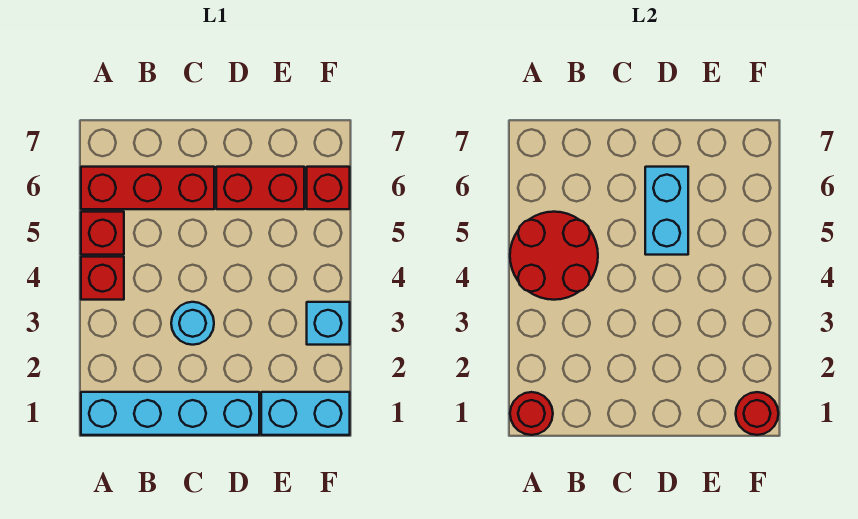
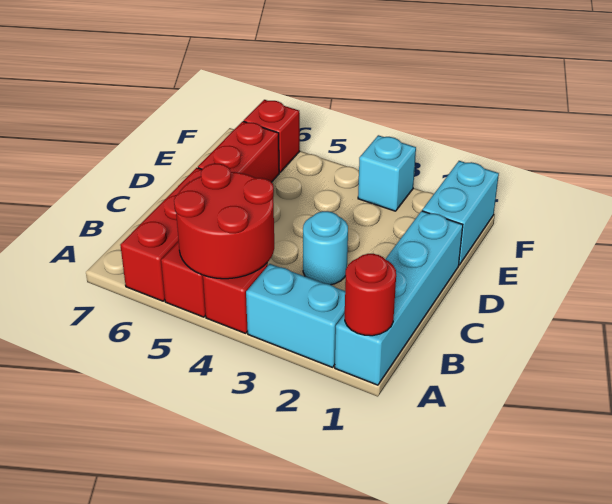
cyan 1x2 brick [645,167,688,255] -> cyan 1x2 brick moved to [246,264,345,367]
red 1x1 round brick [736,392,778,435] -> none

